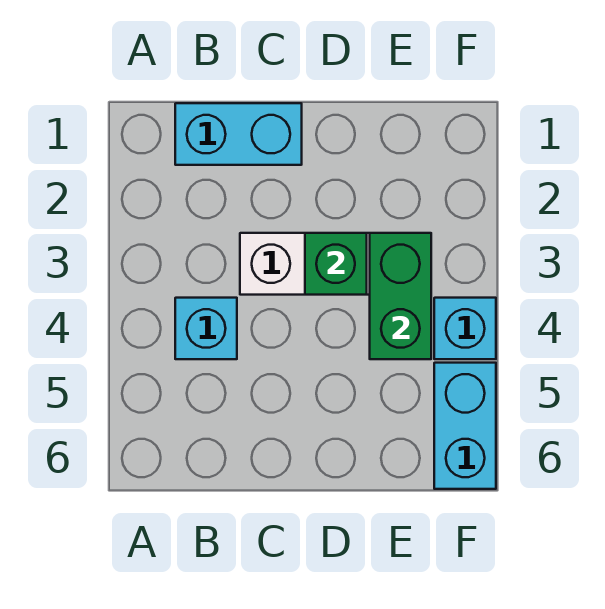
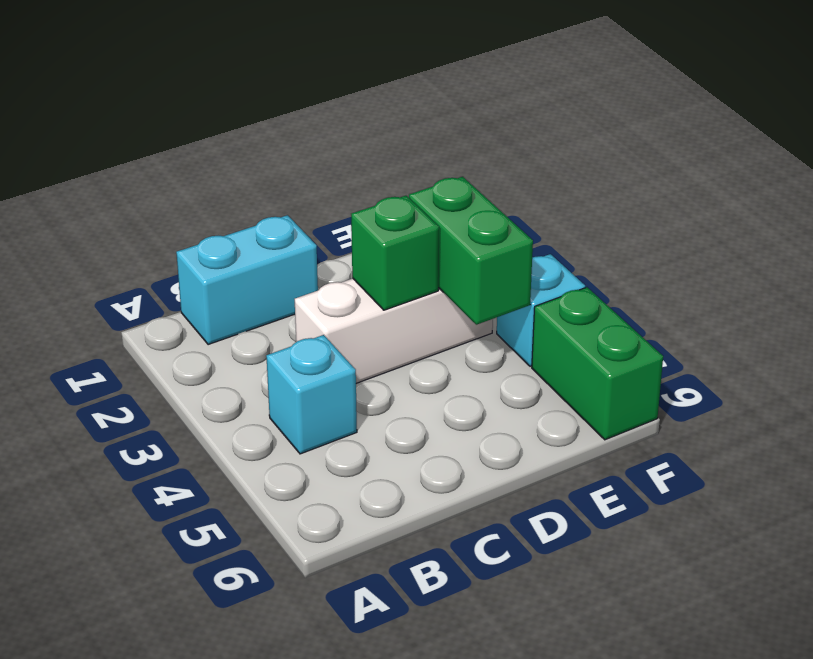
cyan 1x2 brick [434,363,496,489] -> green 1x2 brick [532,287,663,440]

